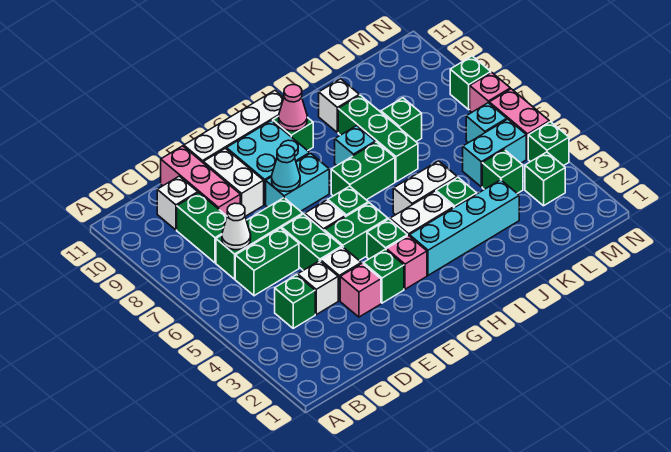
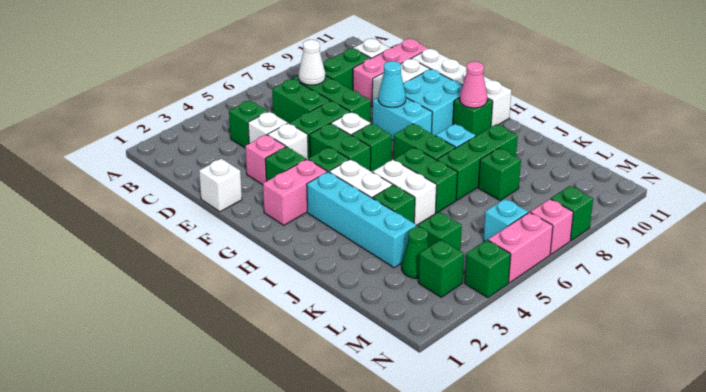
pink 1x1 brick [386,235,427,289] -> pink 1x2 brick [263,159,327,225]
none -> green 1x2 brick [394,148,458,213]
white 1x1 brick [319,79,359,133] -> white 1x1 brick moved to [199,159,242,212]
none -> green 1x1 cone [402,227,428,278]
cyan 1x2 brick [463,119,526,187] -> none

